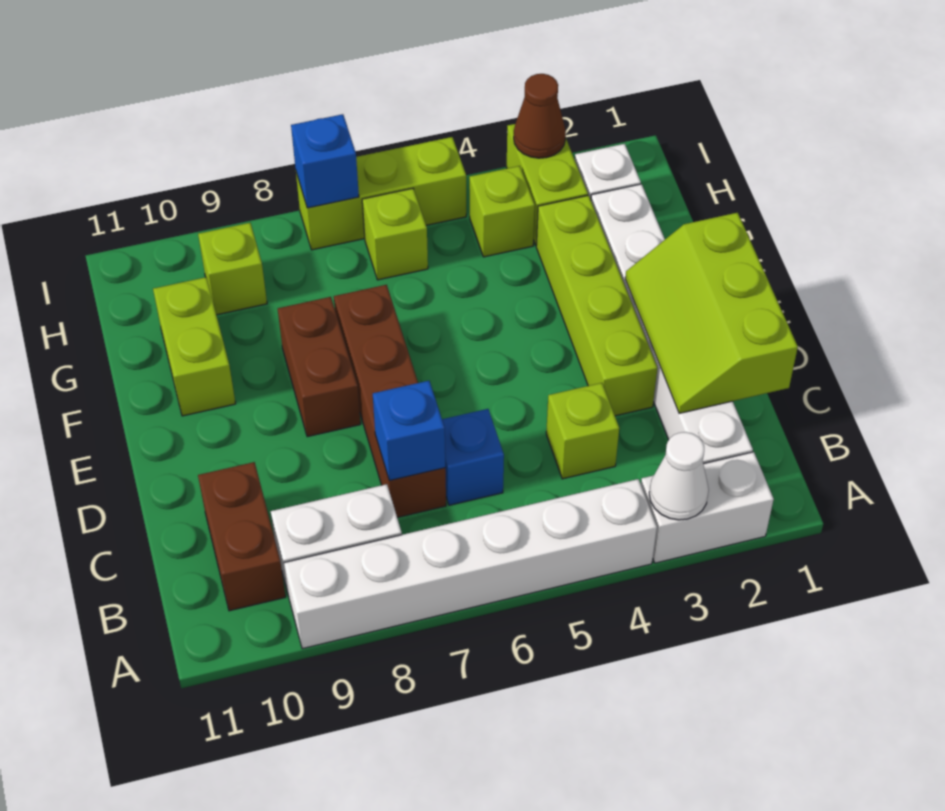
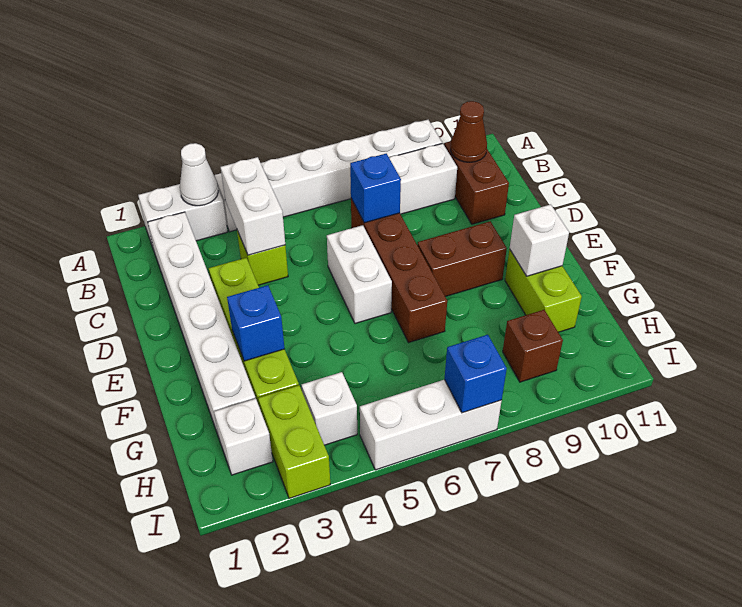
none -> white 1x2 brick [221,157,285,255]
lime 2x3 slope [625,213,798,413] -> none
blue 1x1 brick [442,409,504,505] -> blue 1x1 brick moved to [227,285,285,361]
none -> white 1x2 brick [327,225,392,323]
brown 1x2 brick [278,297,361,437] -> brown 1x2 brick turned to [417,221,507,297]
none -> white 1x1 brick [510,204,569,276]
lime 1x1 brick [469,166,535,257] -> white 1x1 brick [302,372,357,445]
lime 1x1 brick [362,188,428,280] -> none
lime 1x1 brick [198,223,267,315] -> brown 1x1 brick [503,310,563,382]
brown 1x1 cone [514,74,566,158] -> brown 1x1 cone moved to [450,101,487,162]
lime 1x3 brick [296,137,466,250] -> white 1x3 brick [360,380,502,470]

